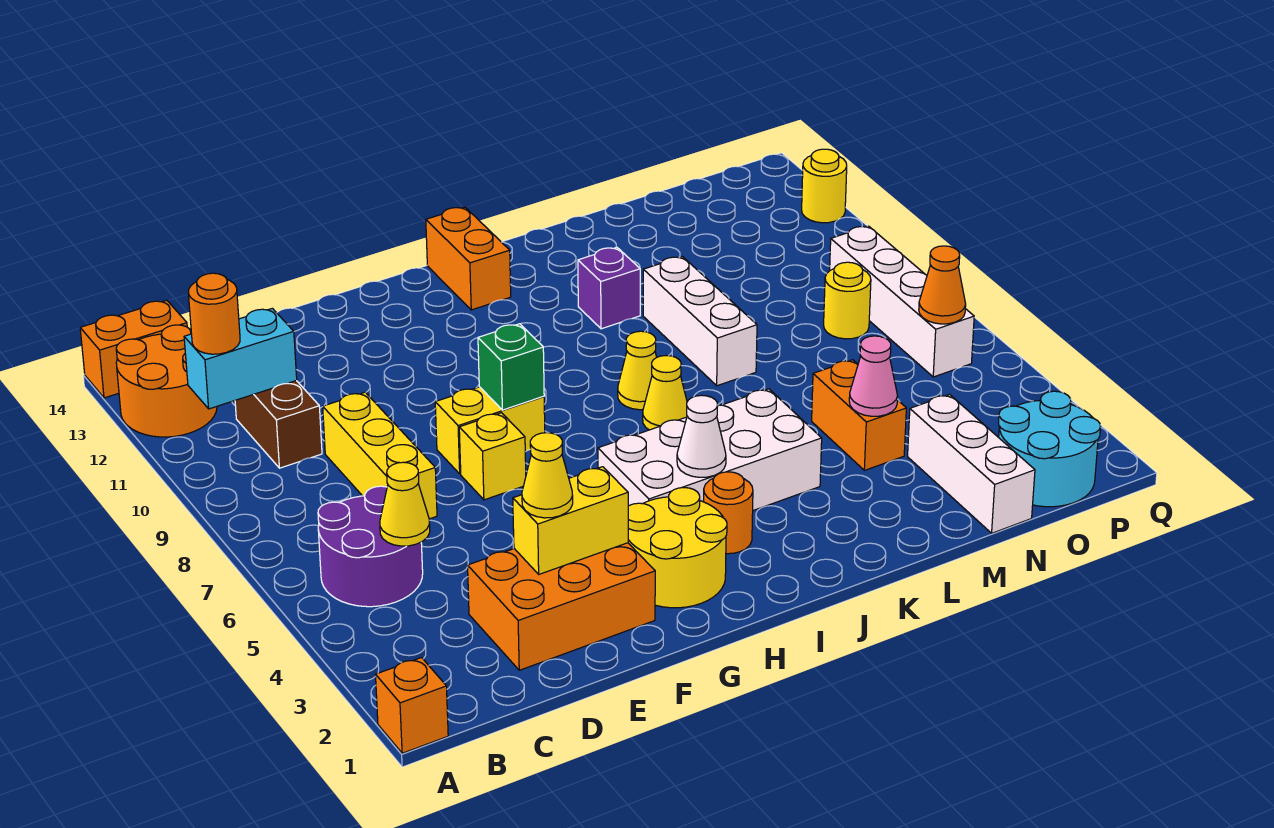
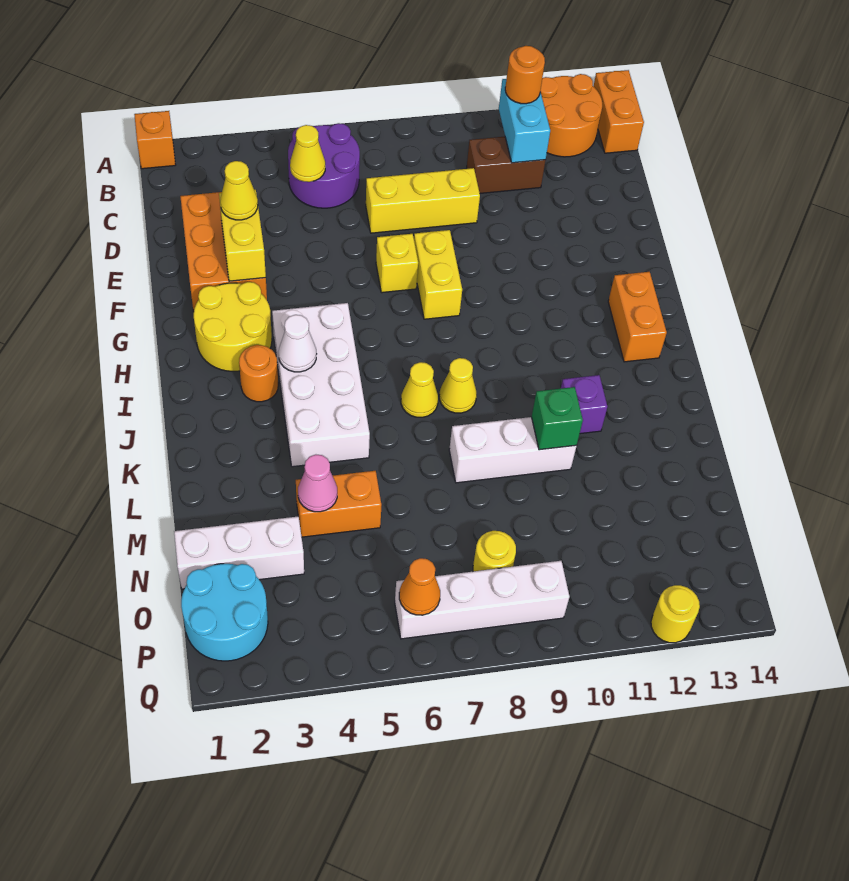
green 1x1 brick [478,324,544,410] -> green 1x1 brick moved to [532,387,583,450]
orange 1x2 brick [426,207,511,310] -> orange 1x2 brick turned to [608,272,667,362]

